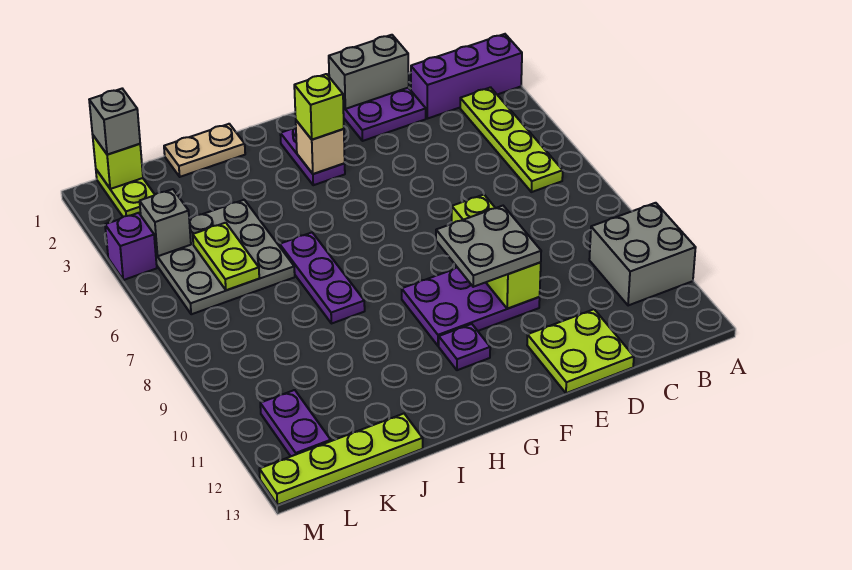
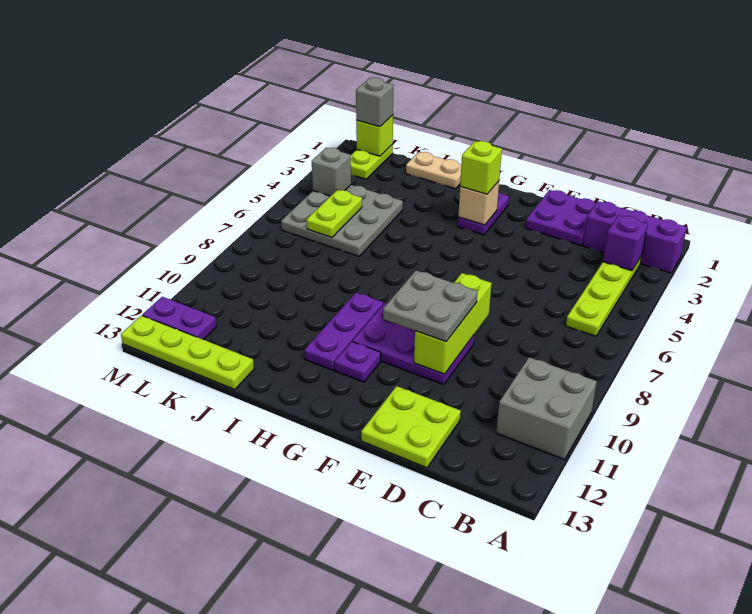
grey 1x2 brick [329,35,409,109] -> none
purple 1x3 plate [280,233,365,324] -> purple 1x3 plate moved to [304,293,383,370]
purple 1x2 plate [260,390,331,456] -> purple 1x2 plate turned to [142,297,217,340]
purple 1x1 brick [105,213,157,280] -> purple 1x1 brick moved to [603,215,648,271]

